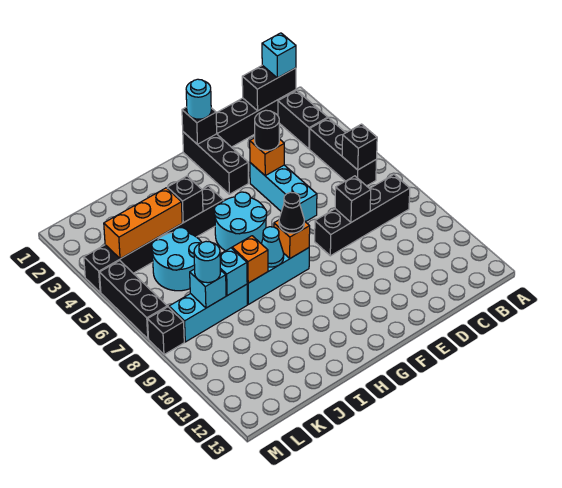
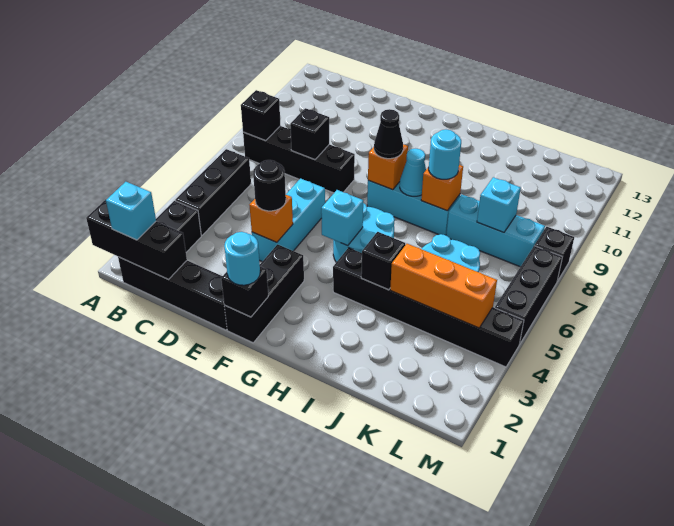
black 1x2 brick [242,65,296,111] -> black 1x3 brick [86,200,187,280]
black 1x1 brick [342,124,377,170] -> black 1x1 brick moved to [241,90,281,141]
cyan 1x1 brick [220,248,247,296] -> cyan 1x1 brick moved to [321,190,363,246]
cyan 1x1 round brick [194,241,220,283] -> cyan 1x1 round brick moved to [429,130,461,179]

